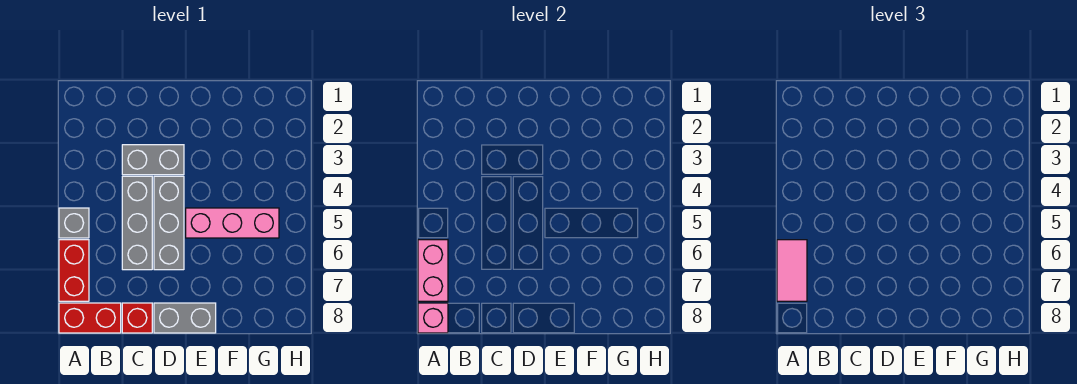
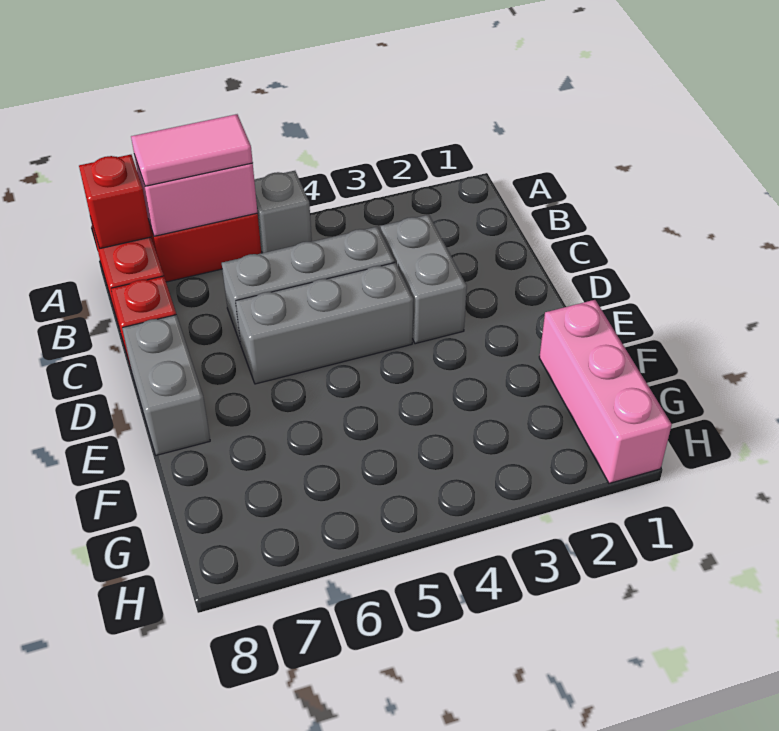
pink 1x1 brick [418,303,448,333] -> red 1x1 brick [79,155,151,248]
pink 1x3 brick [186,208,279,238] -> pink 1x3 brick moved to [539,300,672,483]

